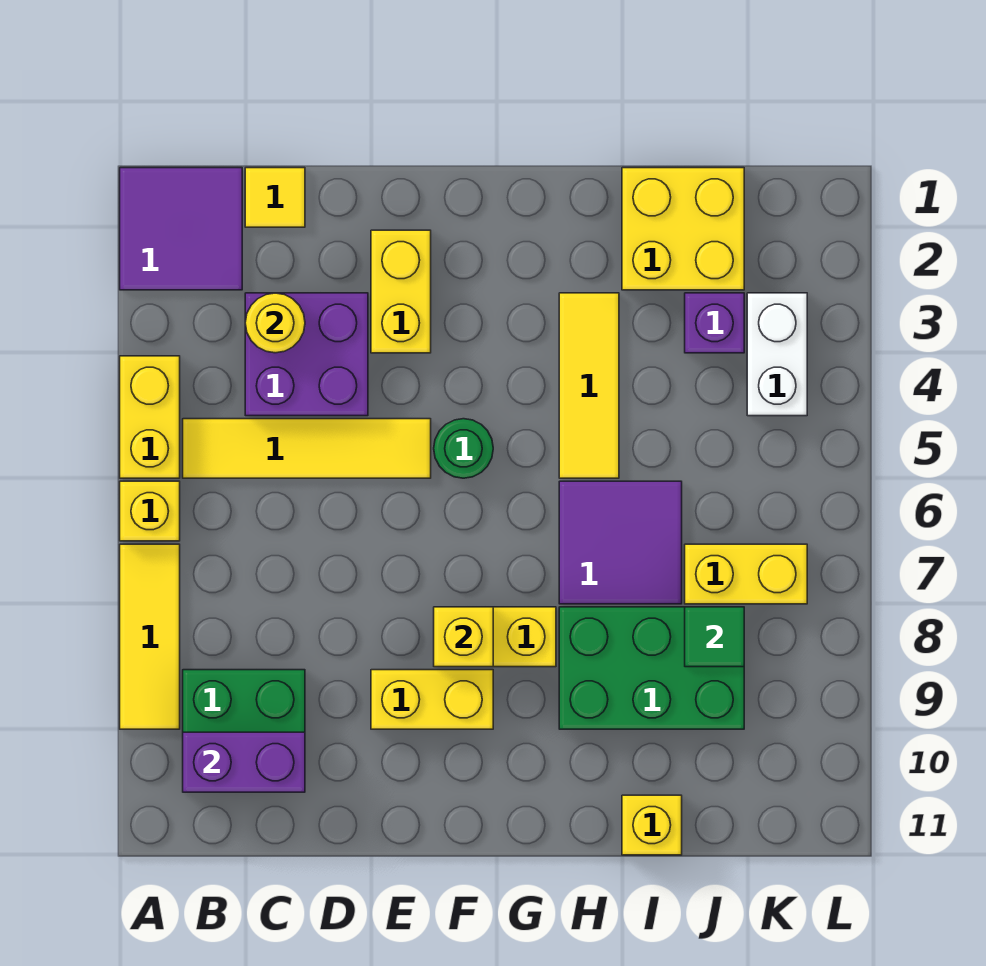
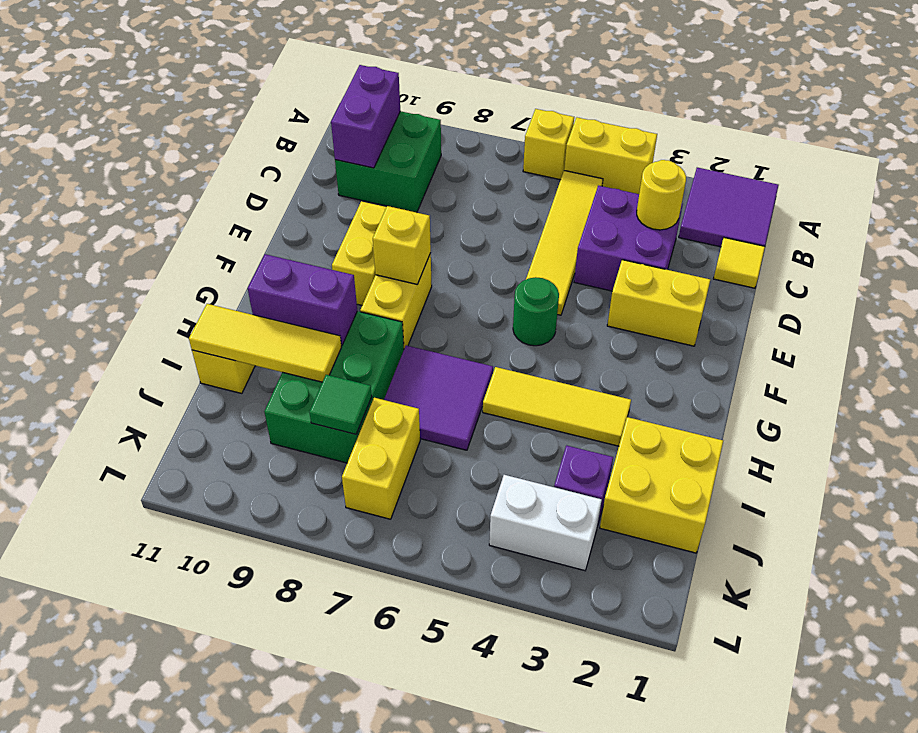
yellow 1x3 tile [120,544,180,729] -> yellow 1x3 tile moved to [189,304,341,382]
none -> purple 1x2 brick [248,254,357,345]

